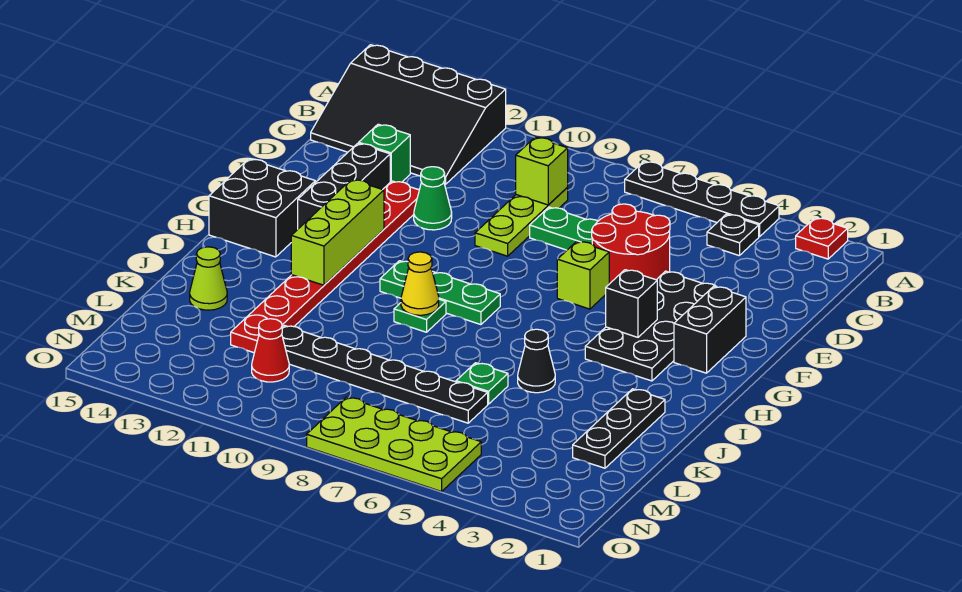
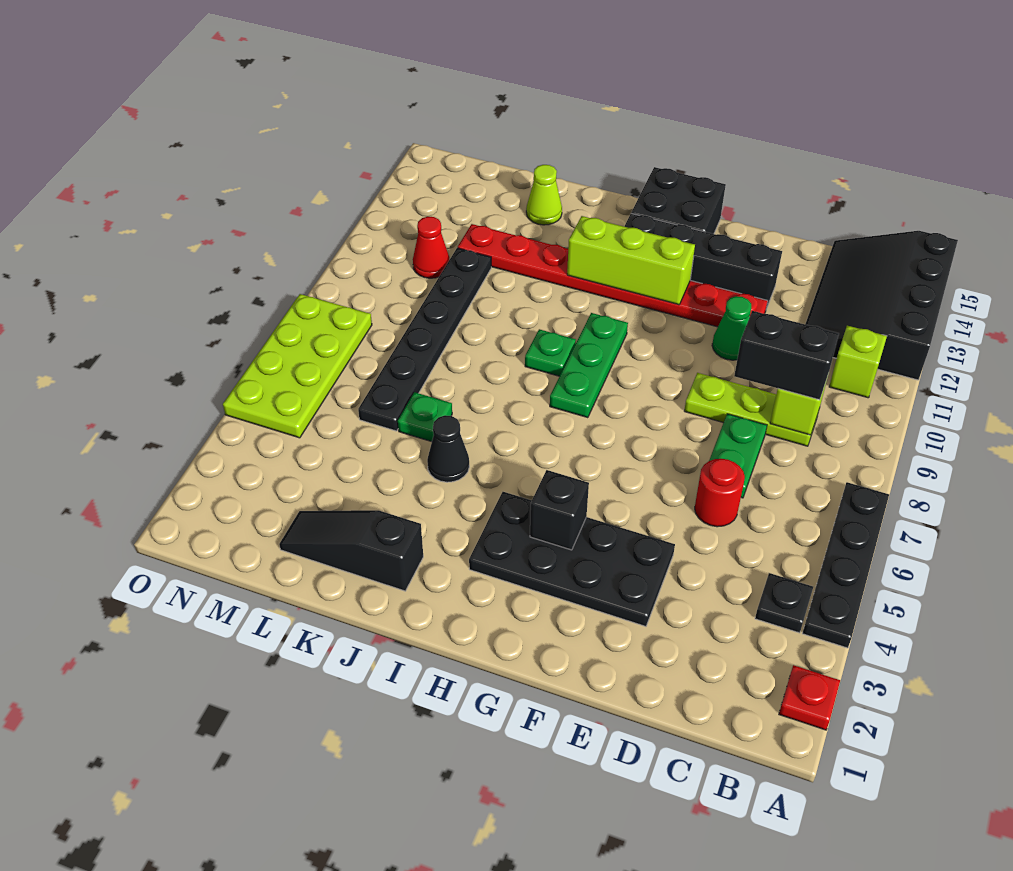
red 2x2 round brick [592,204,670,284] -> red 1x1 round brick [695,459,745,527]
green 1x1 brick [359,124,410,182] -> none
black 1x3 brick [298,143,390,229] -> black 1x4 brick [624,214,782,309]
black 1x2 brick [674,286,746,373] -> black 1x2 brick moved to [734,311,839,400]
lime 1x1 brick [557,241,609,309] -> lime 1x1 brick moved to [829,326,887,398]
yellow 1x1 cone [401,252,439,315] -> none
black 1x3 plate [573,389,665,468] -> black 1x3 slope [279,510,423,591]

